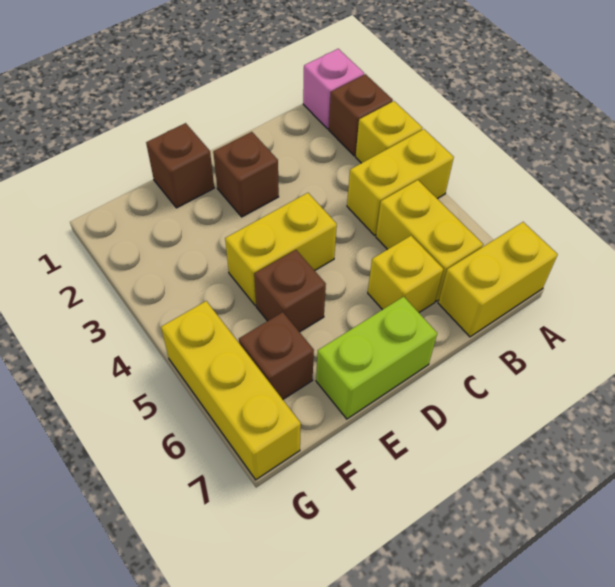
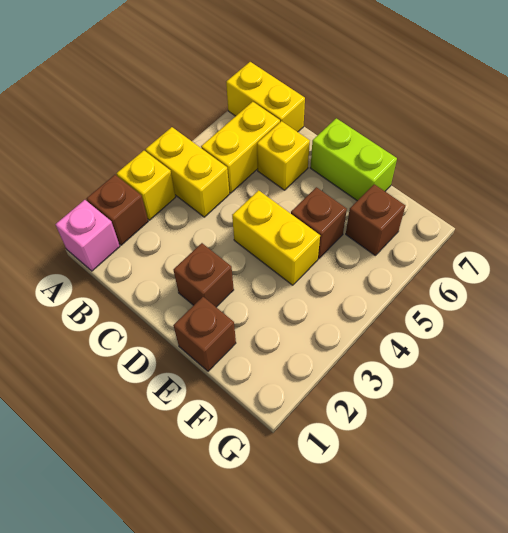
yellow 1x3 brick [161,301,301,480] -> none

